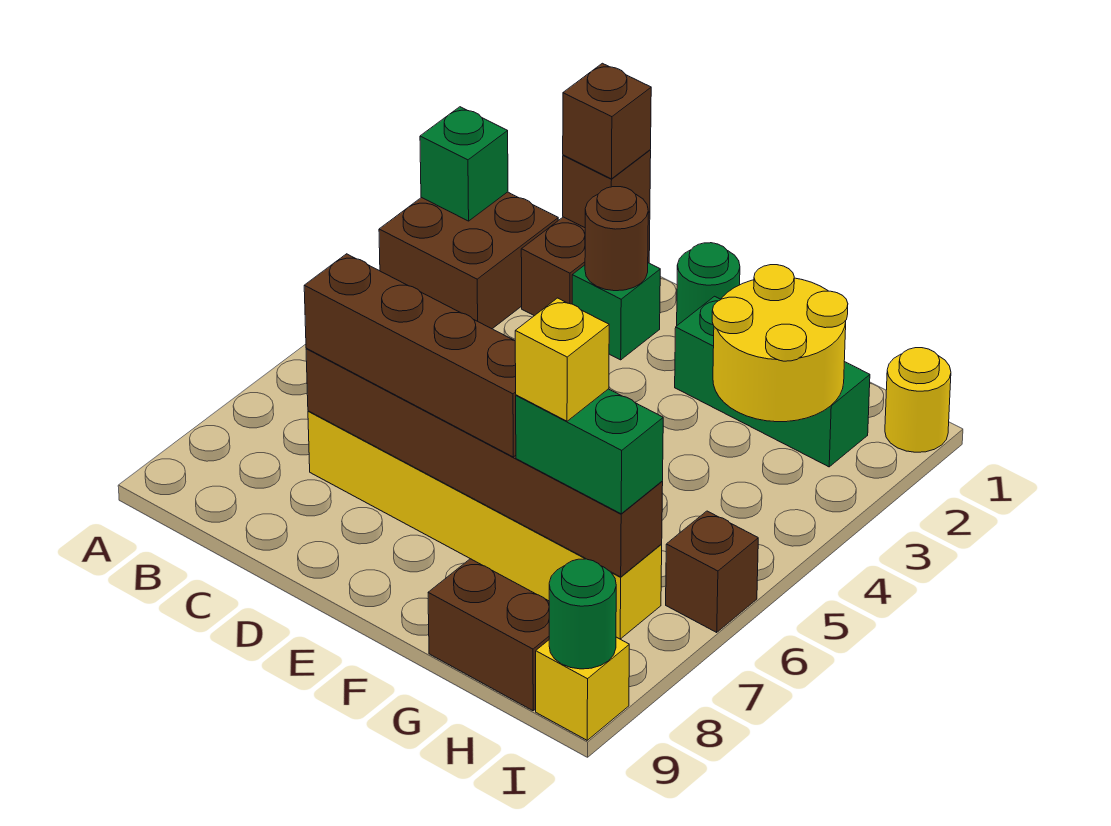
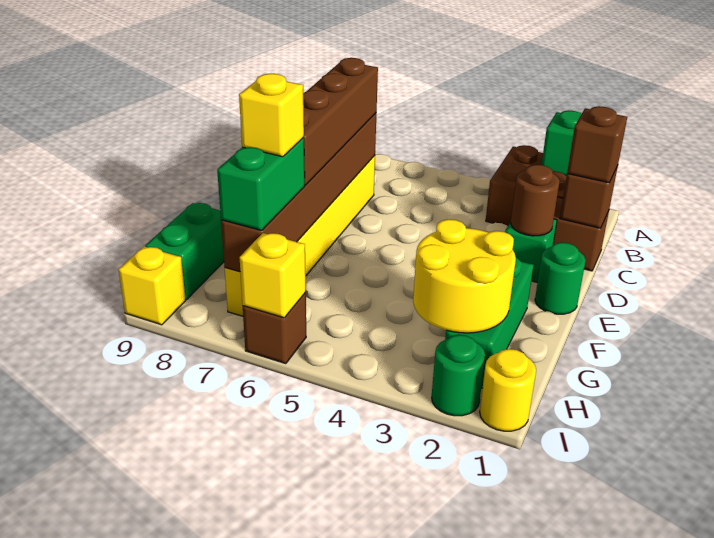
brown 1x2 brick [428,559,549,711] -> green 1x2 brick [145,203,224,299]
none -> yellow 1x1 brick [240,233,306,318]
green 1x1 round brick [549,559,616,669] -> green 1x1 round brick moved to [432,335,485,416]

